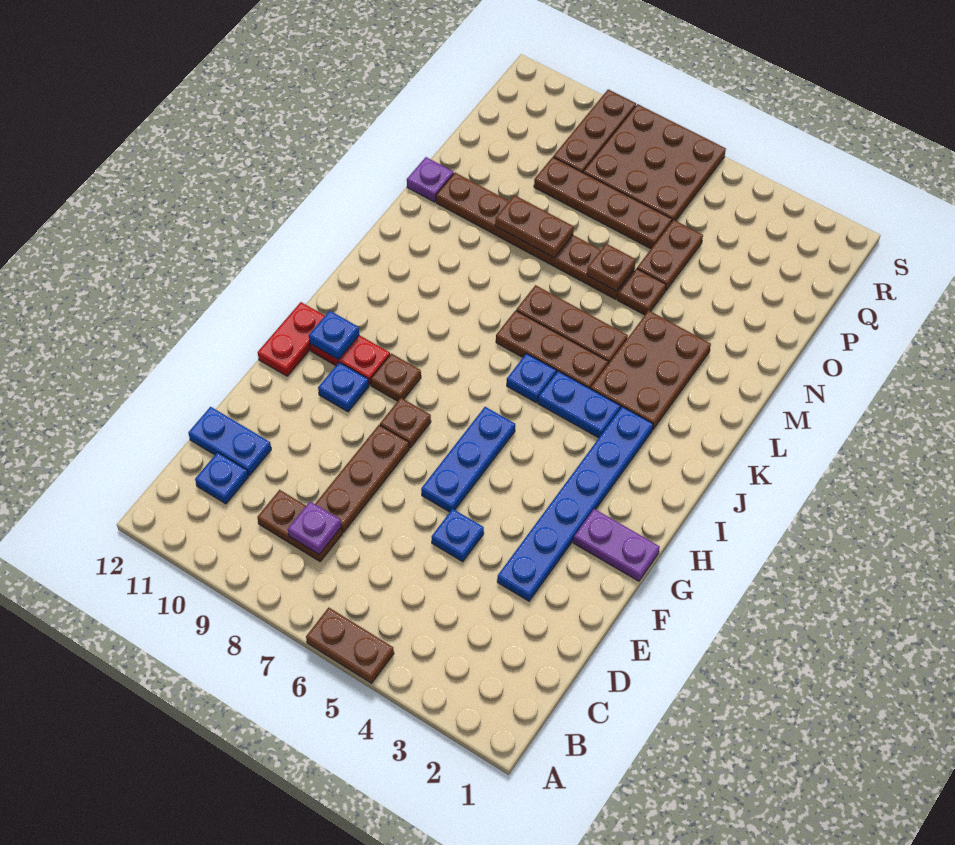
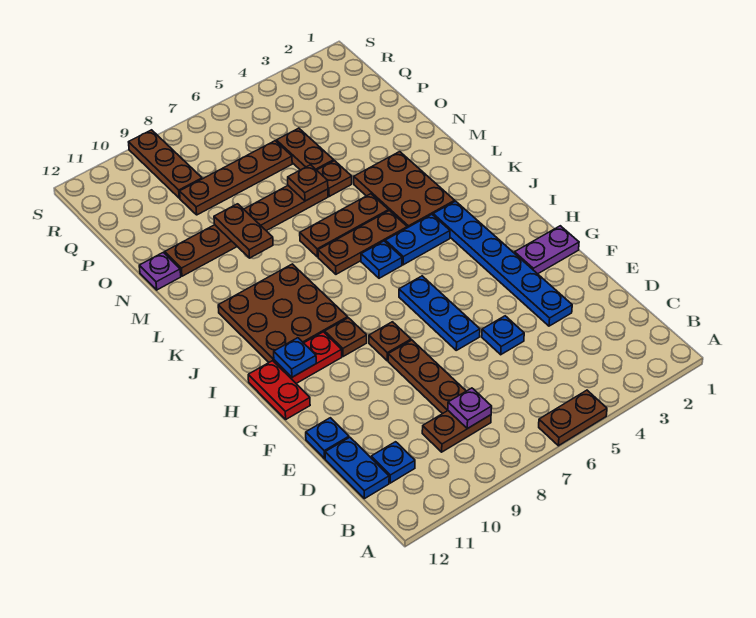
blue 1x2 plate [188,407,271,476] -> blue 1x2 plate turned to [325,437,389,499]
blue 1x1 plate [318,362,369,412] -> blue 1x1 plate moved to [306,418,349,459]
brown 1x2 plate [495,195,574,258] -> brown 1x2 plate turned to [214,204,273,258]
brown 3x3 plate [583,104,726,221] -> brown 3x3 plate moved to [218,264,348,362]

